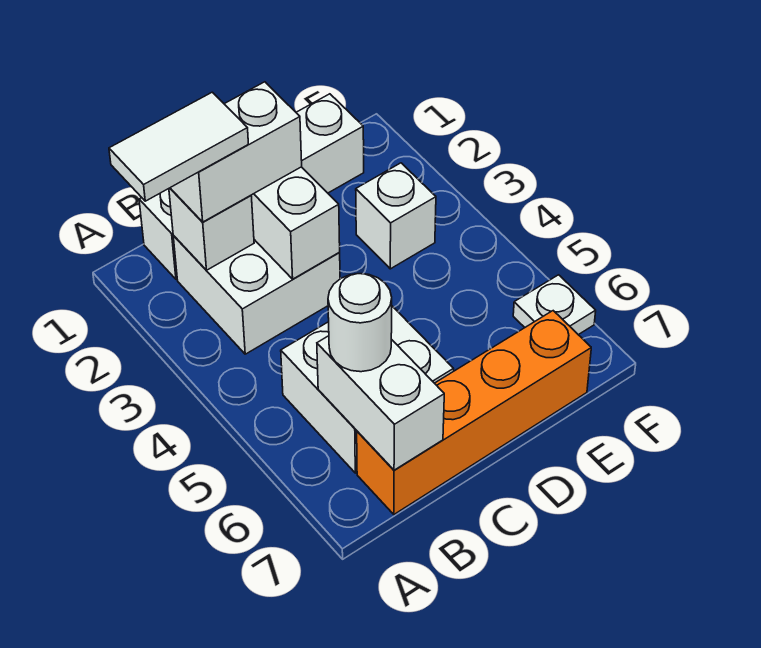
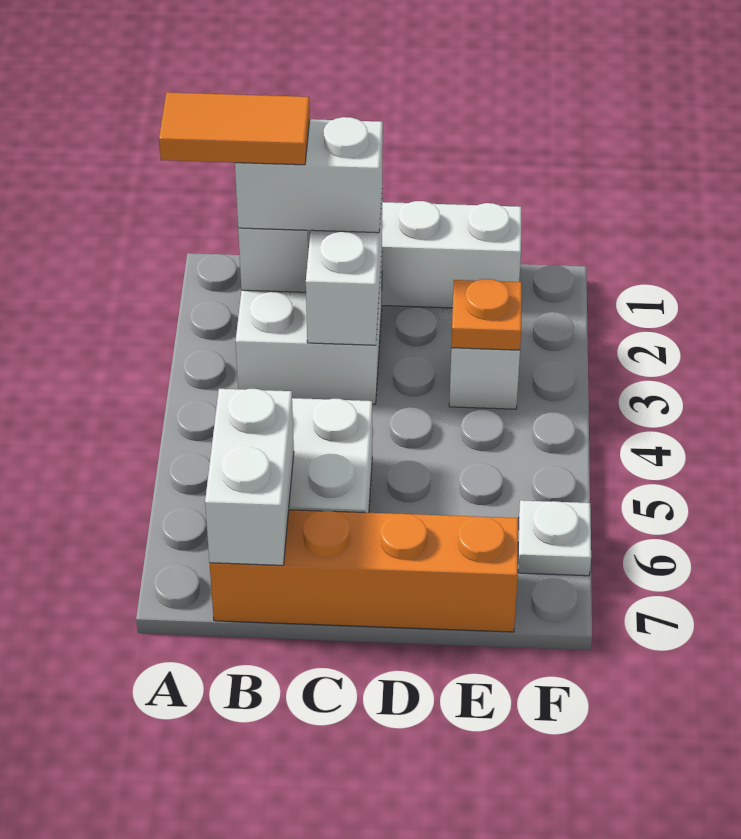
white 1x2 tile [109,92,248,201] -> orange 1x2 tile [159,92,310,165]
white 1x1 round brick [328,274,392,372] -> none
none -> orange 1x1 plate [451,279,522,350]

